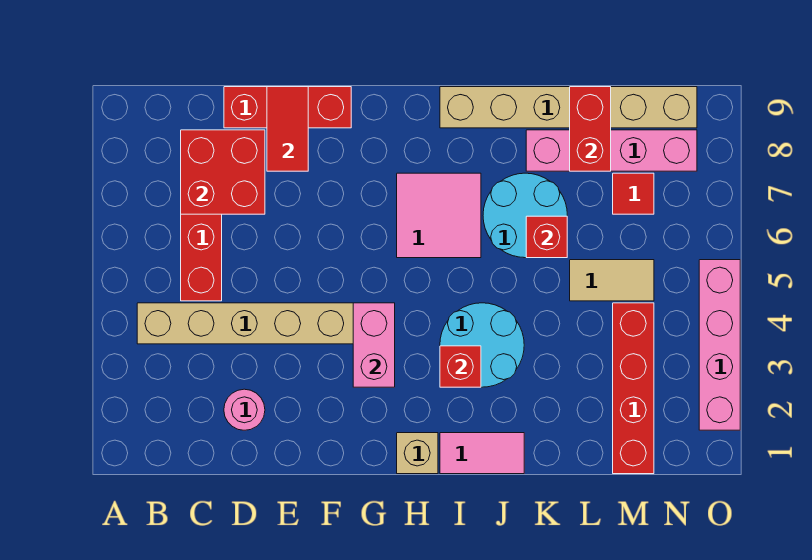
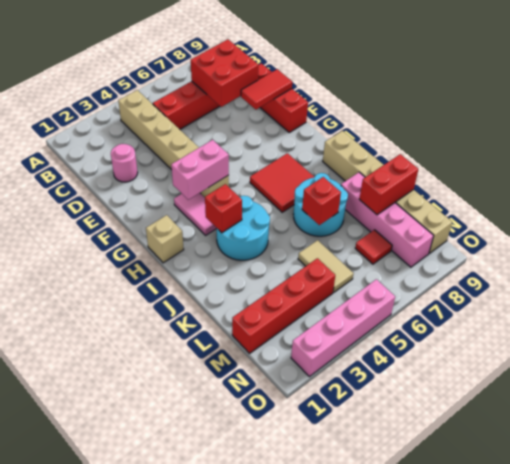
pink 2x2 tile [397,173,481,258] -> red 2x2 tile [250,153,314,212]
pink 1x2 tile [440,433,524,474] -> pink 1x2 tile moved to [174,193,217,235]

